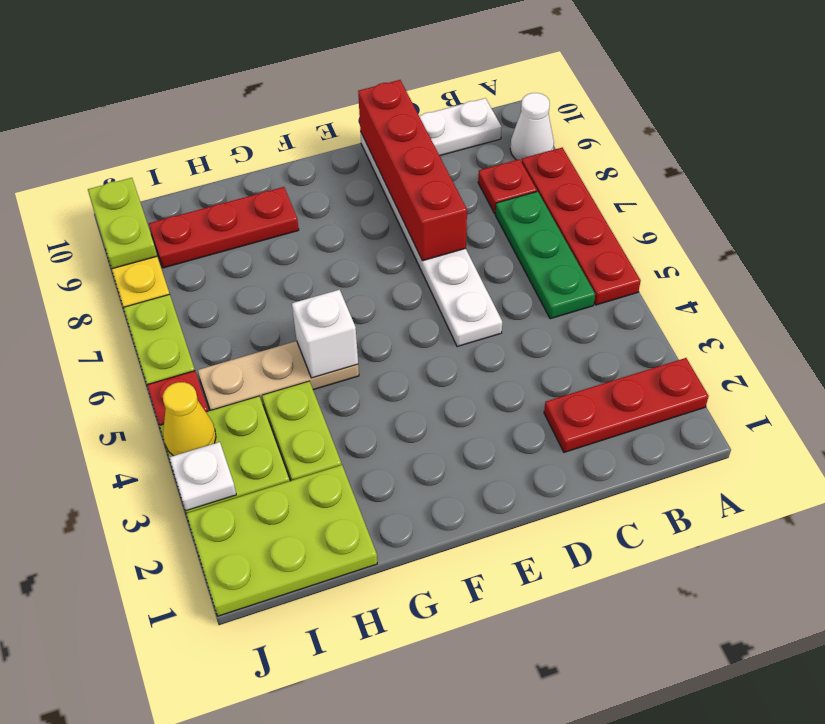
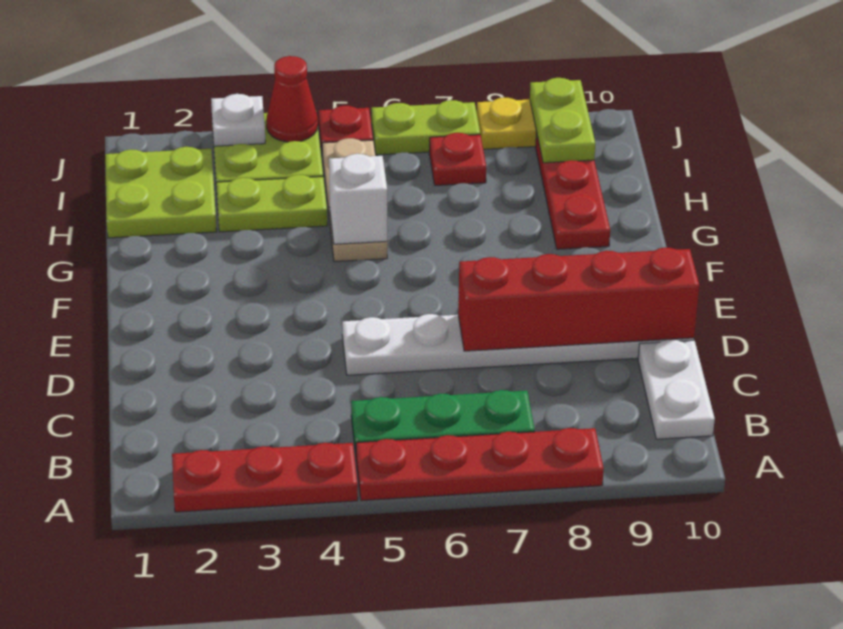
red 1x3 plate [544,358,709,452] -> red 1x3 plate turned to [172,443,358,512]
white 1x1 cone [510,93,554,162] -> none
red 1x1 plate [478,159,537,213] -> red 1x1 plate moved to [429,133,486,185]
lime 2x3 plate [186,465,377,616] -> lime 2x2 plate [105,147,217,238]
yellow 1x1 cone [163,382,216,456] -> red 1x1 cone [266,56,318,142]
lime 1x2 plate [88,178,157,269] -> lime 1x2 plate turned to [530,78,595,163]

